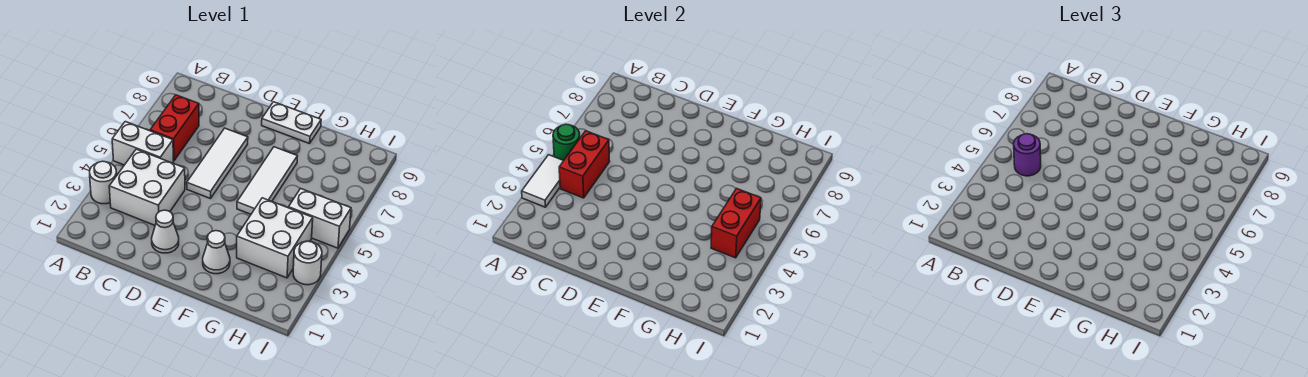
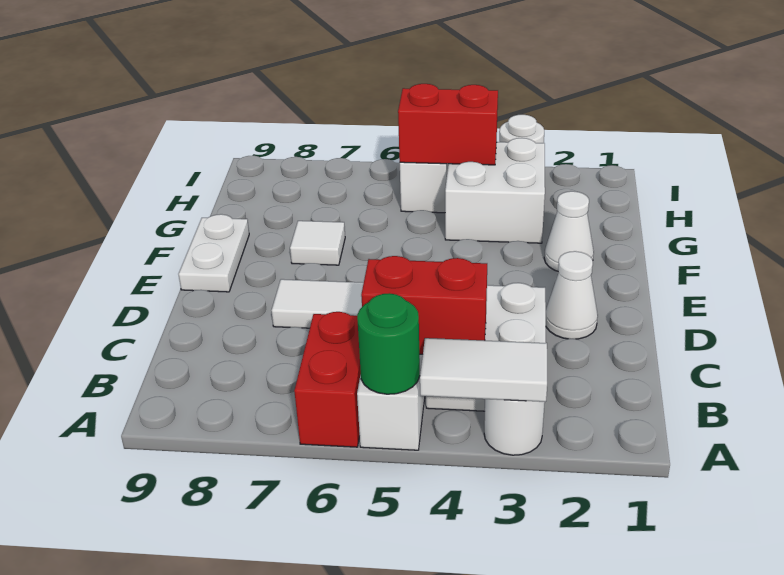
purple 1x1 round brick [1014,134,1041,176] -> none
red 1x2 brick [150,95,199,161] -> red 1x2 brick turned to [294,312,361,447]
white 1x3 tile [237,147,297,214] -> white 1x1 tile [290,221,345,265]

